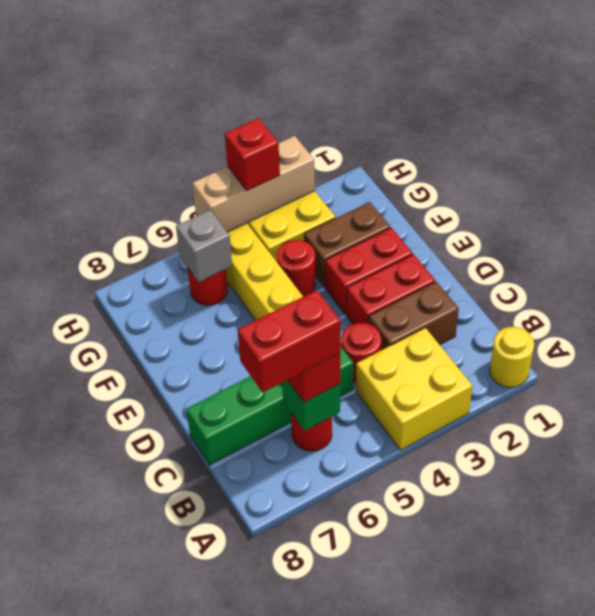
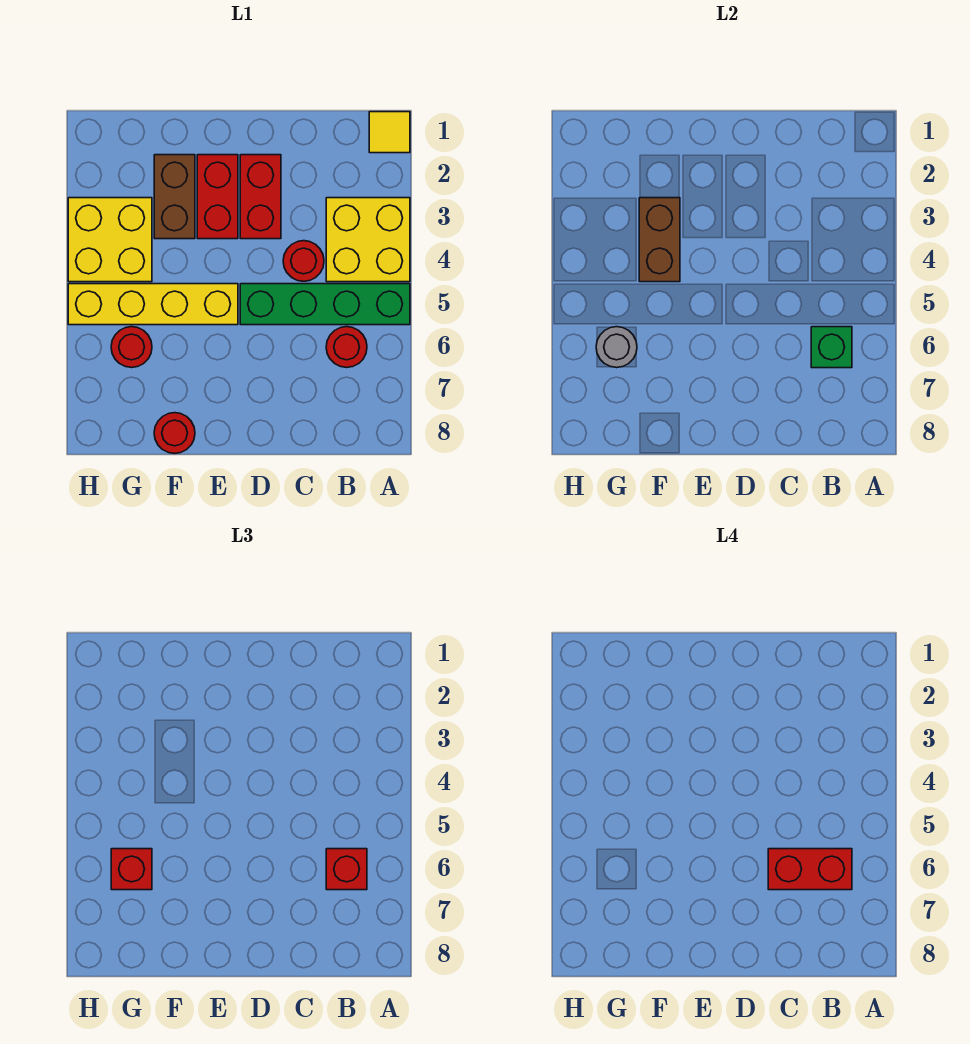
yellow 1x1 round brick [490,327,534,387] -> yellow 1x1 tile [369,112,410,153]
red 1x2 brick [238,290,341,392] -> red 1x2 brick turned to [768,849,852,890]
brown 1x2 brick [369,282,459,350] -> brown 1x2 brick moved to [639,198,680,282]
green 1x4 brick [186,347,353,465] -> green 1x4 brick turned to [240,284,410,325]
red 1x1 round brick [277,240,316,297] -> red 1x1 round brick moved to [154,413,195,454]
grey 1x1 brick [176,210,232,282] -> grey 1x1 round brick [596,327,637,368]
tan 1x3 brick [192,136,315,232] -> none
red 1x1 brick [225,118,280,191] -> red 1x1 brick moved to [111,849,152,890]

